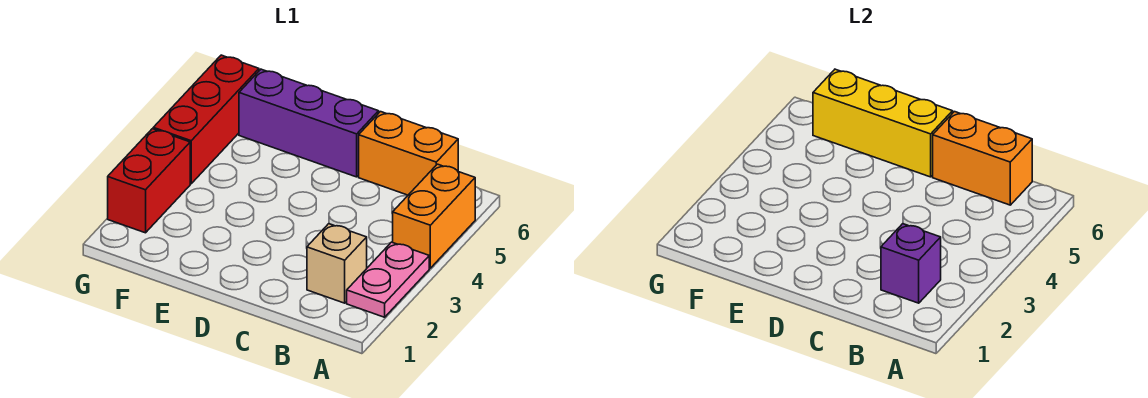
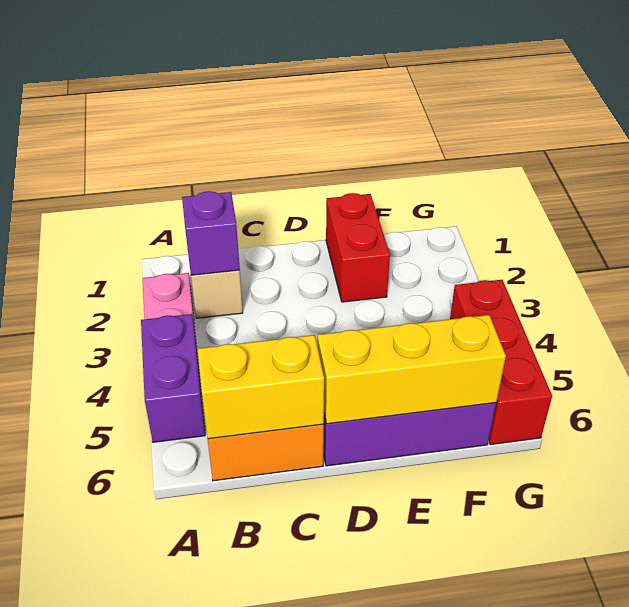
orange 1x2 brick [393,164,475,268] -> purple 1x2 brick [141,314,205,442]
orange 1x2 brick [933,112,1032,205] -> yellow 1x2 brick [197,335,324,439]
red 1x2 brick [108,129,190,233] -> red 1x2 brick moved to [326,193,390,302]

